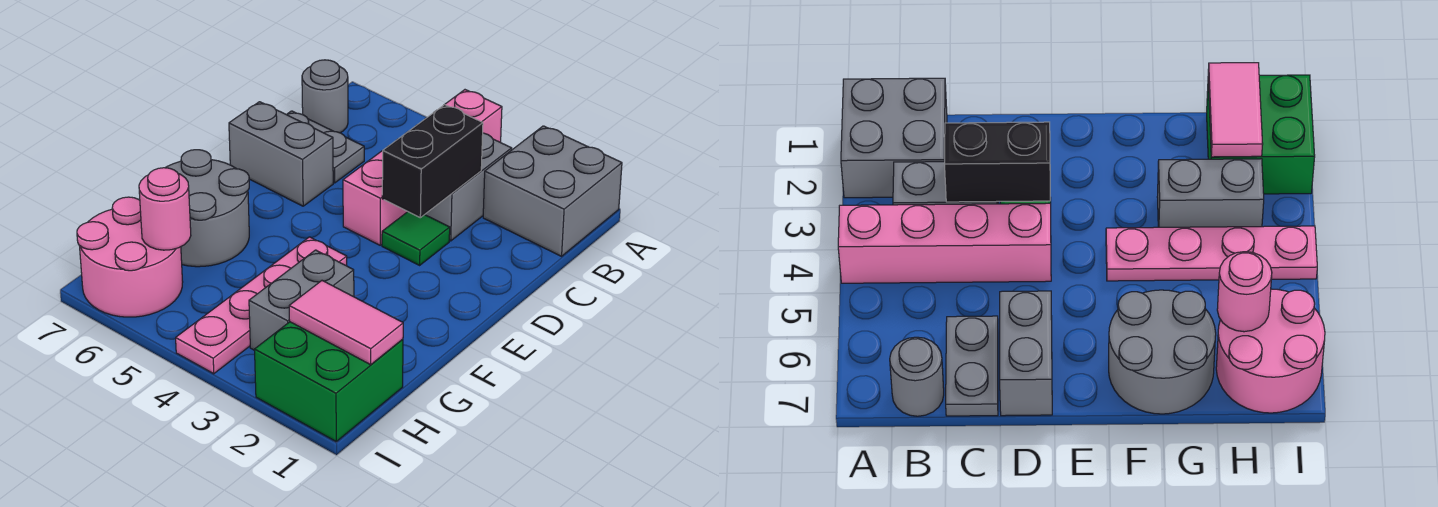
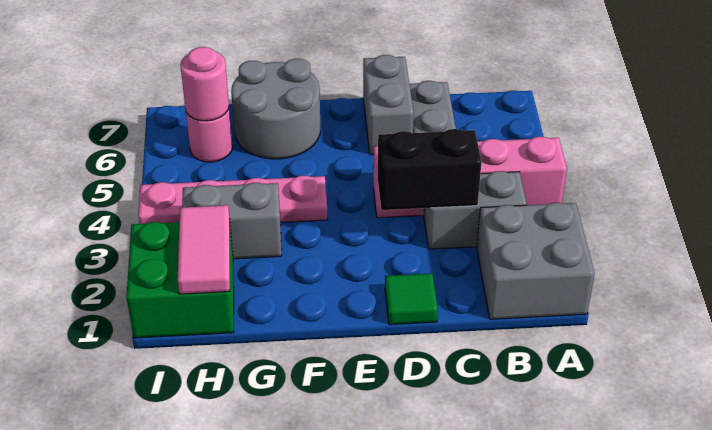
grey 1x1 round brick [302,60,348,133] -> none
green 1x1 tile [382,212,450,265] -> green 1x1 tile moved to [385,273,438,325]
pink 2x2 round brick [77,197,183,317] -> pink 1x1 round brick [186,108,233,162]

